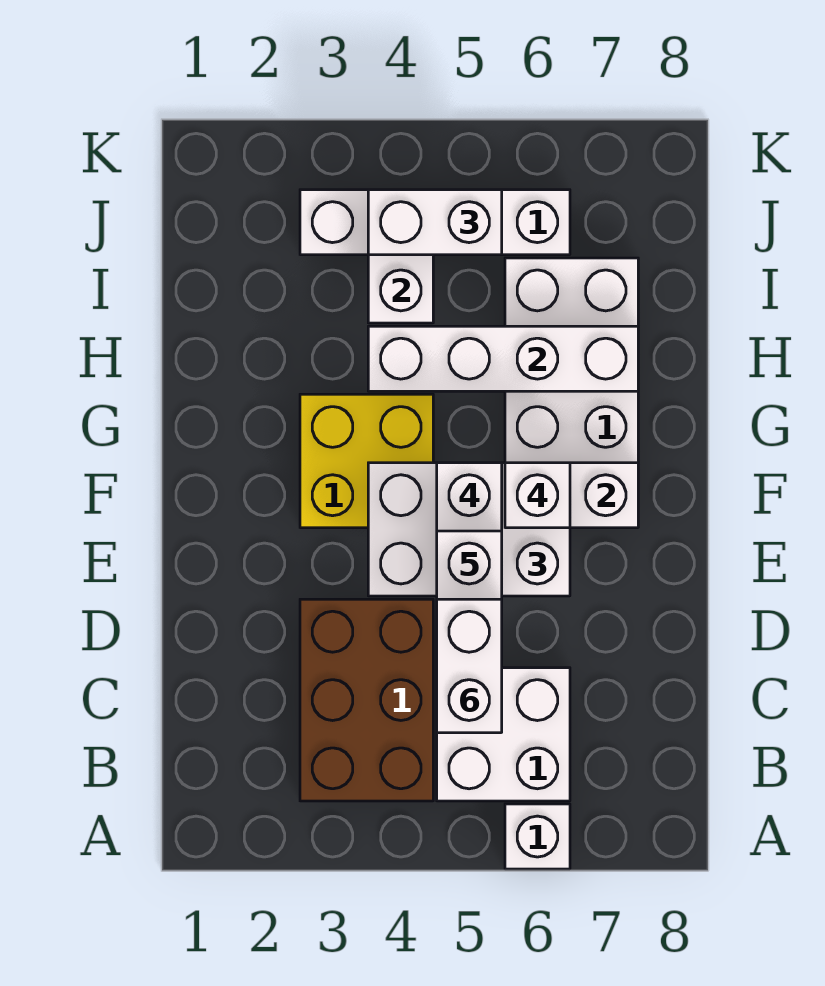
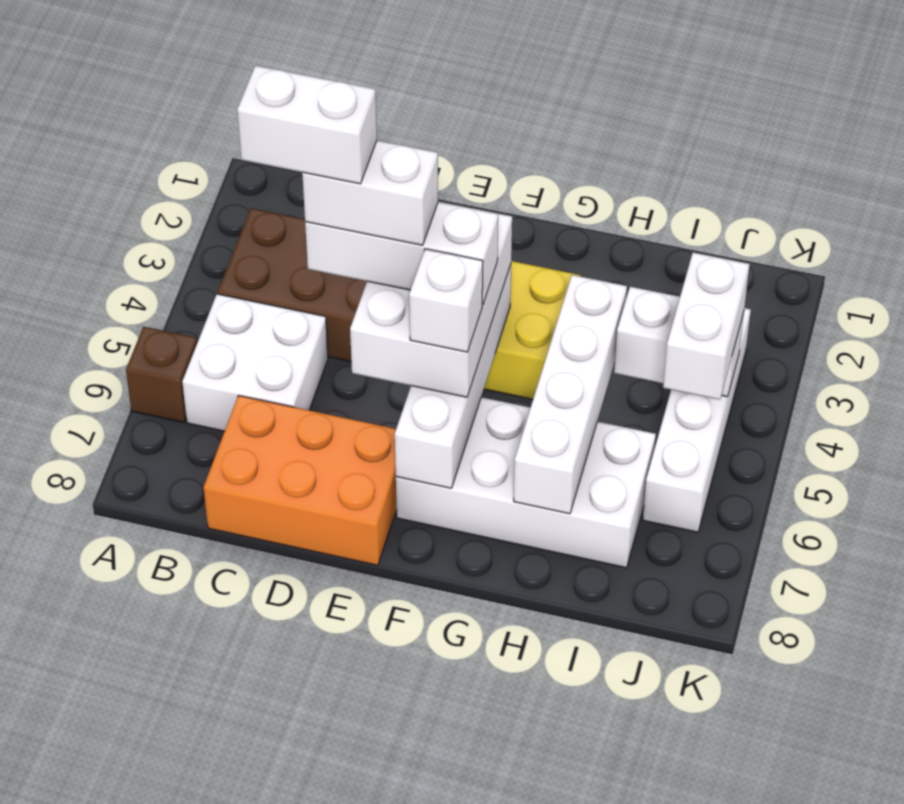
white 1x1 brick [505,804,570,869] -> brown 1x1 brick [126,327,197,423]
none -> orange 2x3 brick [204,396,397,565]

